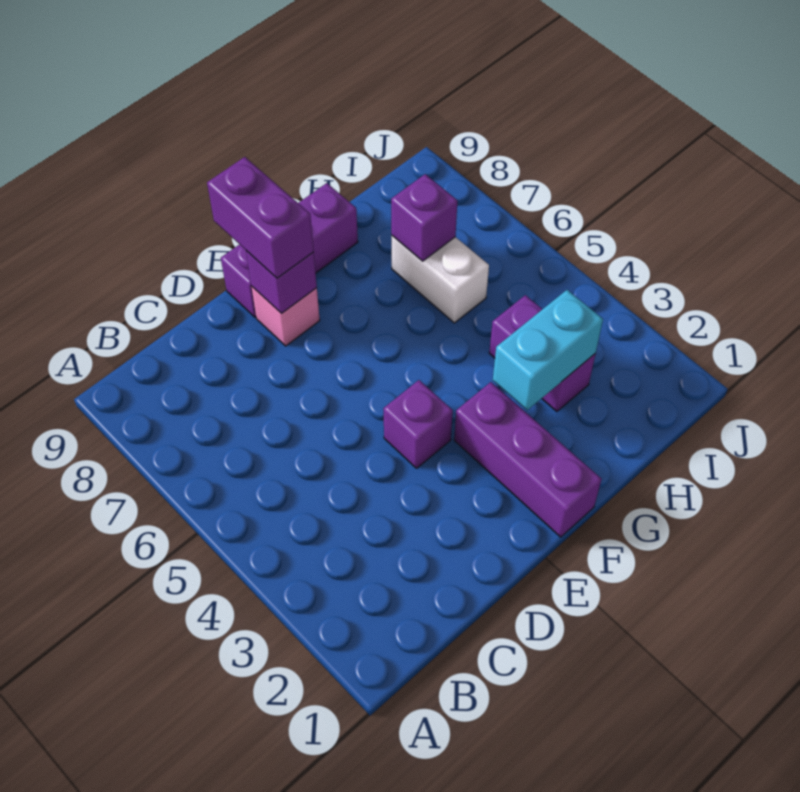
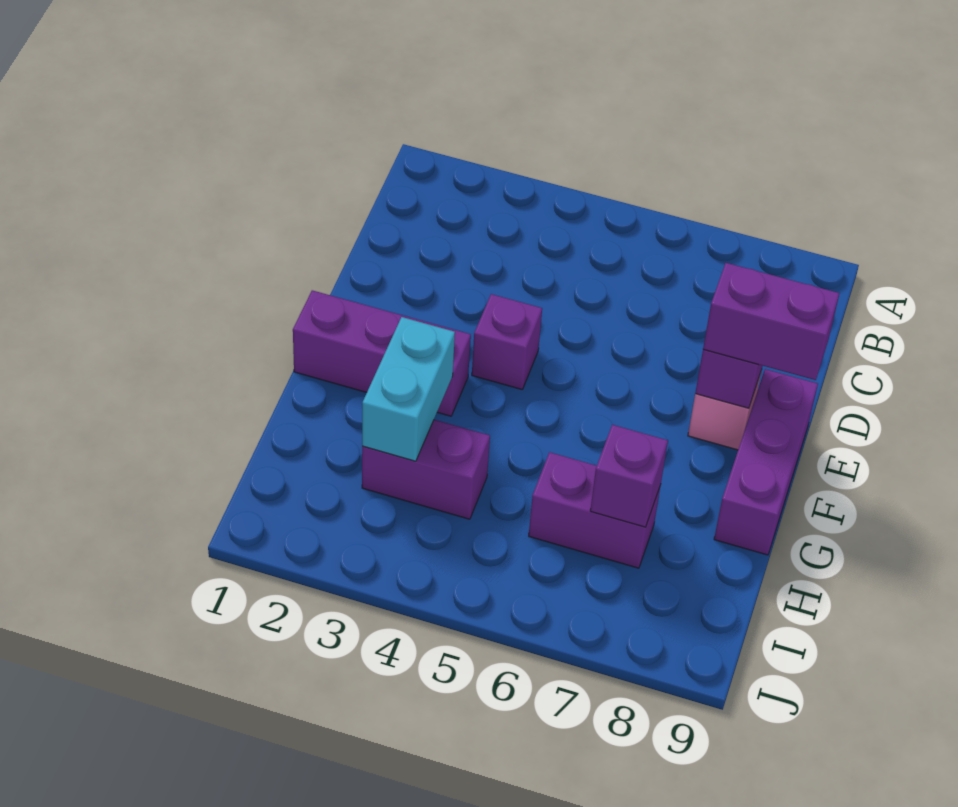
white 1x2 brick [392,236,489,323] -> purple 1x2 brick [529,452,661,568]

